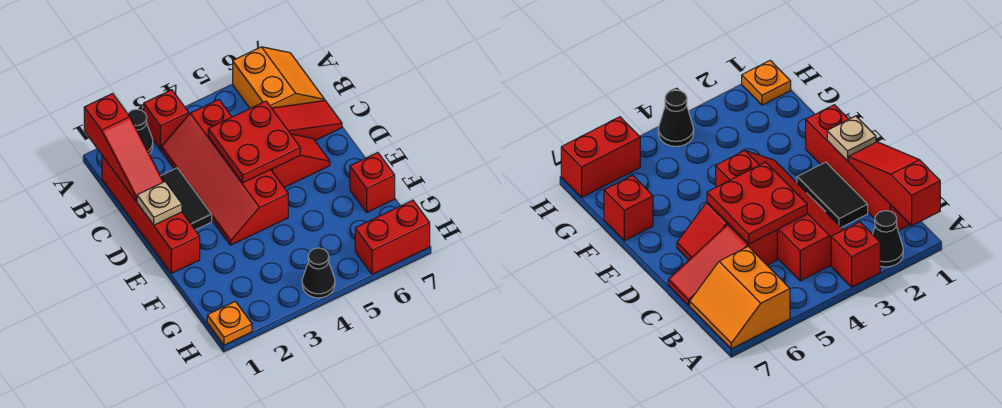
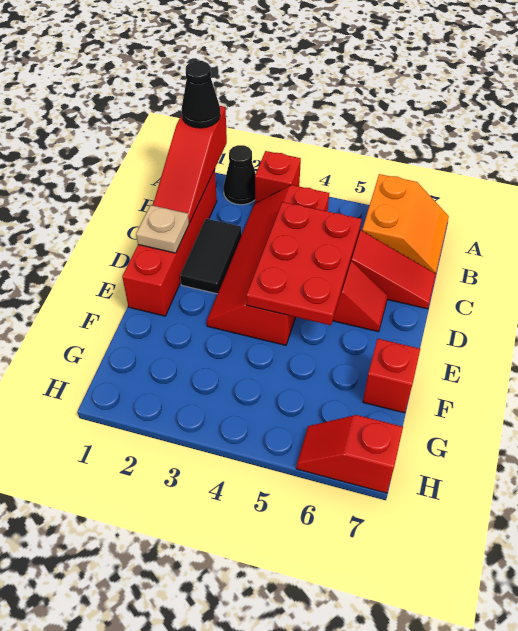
red 2x2 plate [208,101,300,183] -> red 2x3 plate [246,202,362,325]
orange 1x1 plate [207,301,252,345] -> none
black 1x1 cone [302,248,335,298] -> black 1x1 cone moved to [181,61,220,128]
red 1x2 brick [355,200,430,274] -> red 1x2 slope [296,415,403,493]

